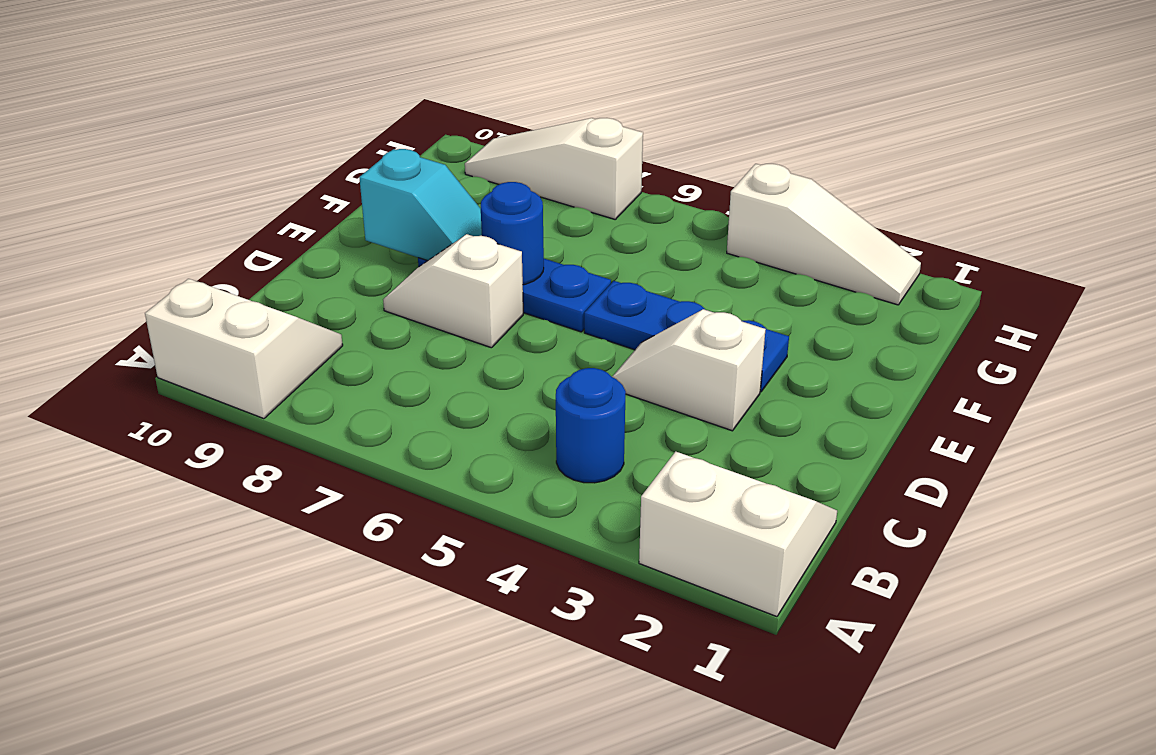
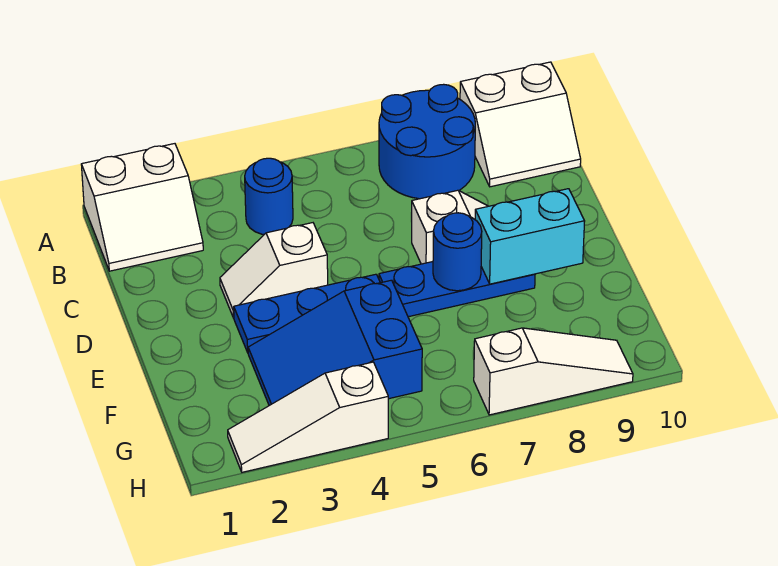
none -> blue 2x2 round brick [379,84,475,199]
white 1x2 slope [612,309,766,431] -> white 1x2 slope turned to [220,223,328,318]
cyan 1x2 slope [359,149,482,261] -> cyan 1x2 brick [475,189,585,284]
none -> blue 2x3 slope [248,280,422,406]

